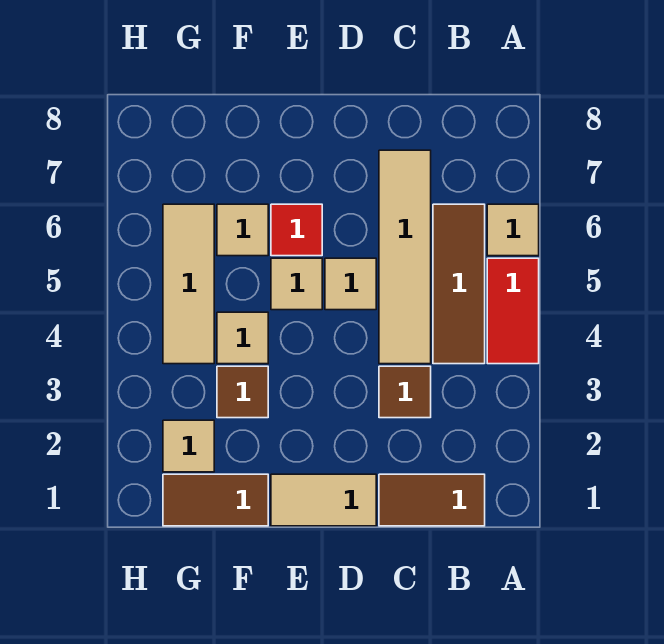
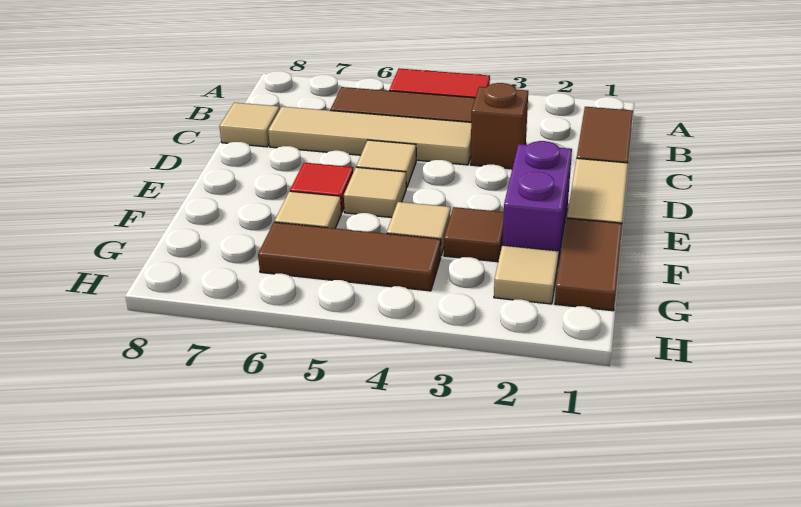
tan 1x1 tile [487,204,539,256] -> tan 1x1 tile moved to [219,103,280,147]
brown 1x1 tile [379,366,431,418] -> brown 1x1 brick [471,83,528,169]
none -> purple 1x2 brick [502,141,572,263]
tan 1x3 tile [163,204,214,364] -> brown 1x3 tile [258,222,441,291]

